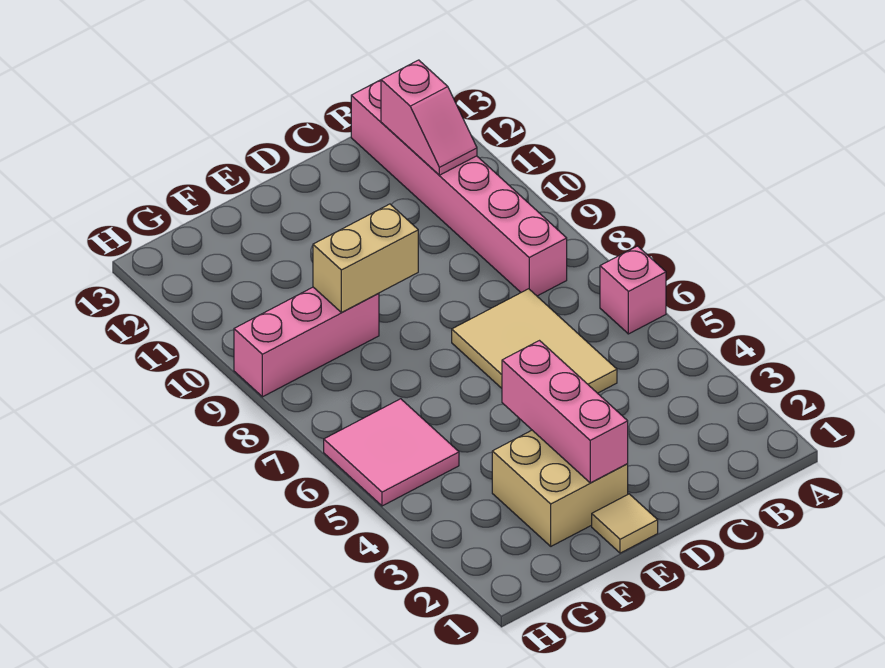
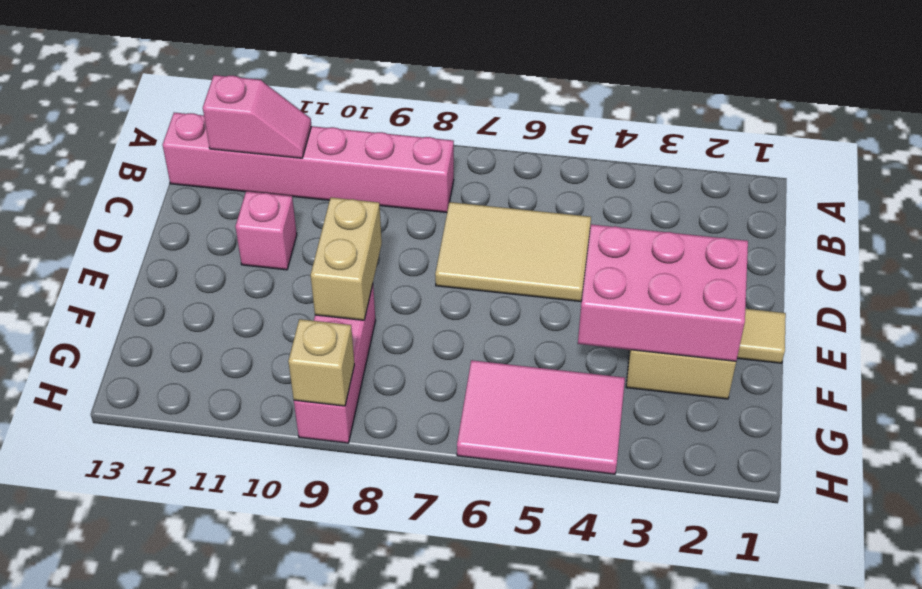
pink 1x1 brick [600,246,666,334] -> pink 1x1 brick moved to [235,191,297,270]
pink 1x3 brick [502,341,628,483] -> pink 2x3 brick [578,224,748,361]
pink 2x2 tile [324,399,459,506] -> pink 2x3 tile [457,360,625,474]
none -> tan 1x1 brick [288,319,354,406]

